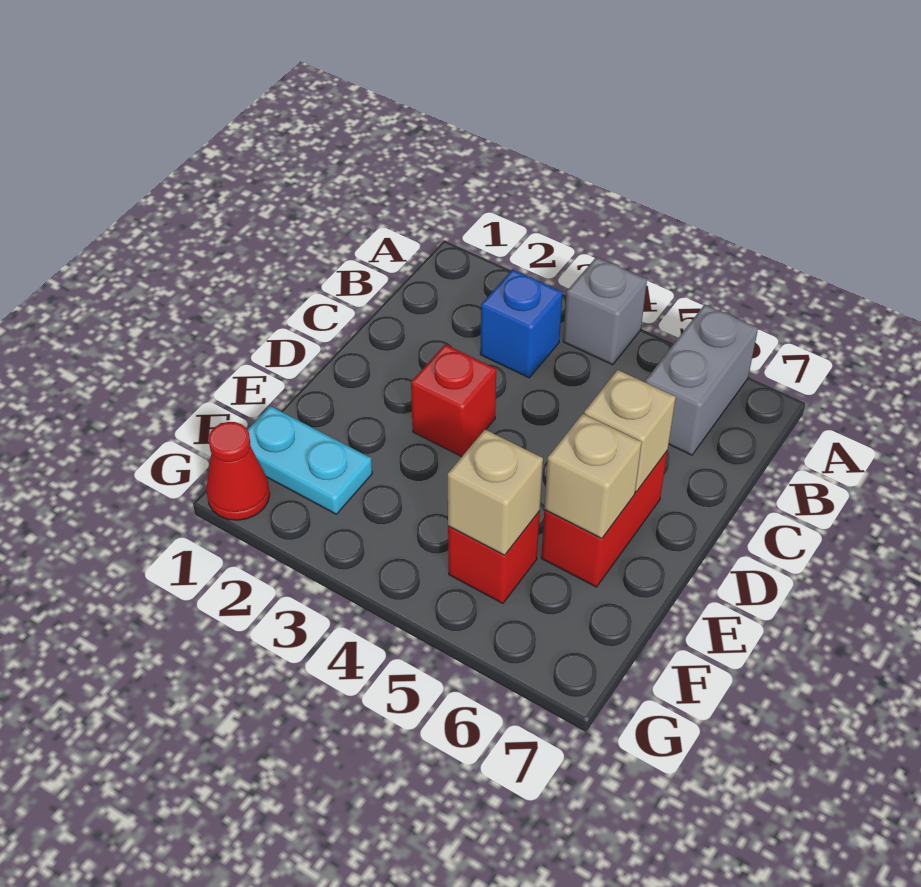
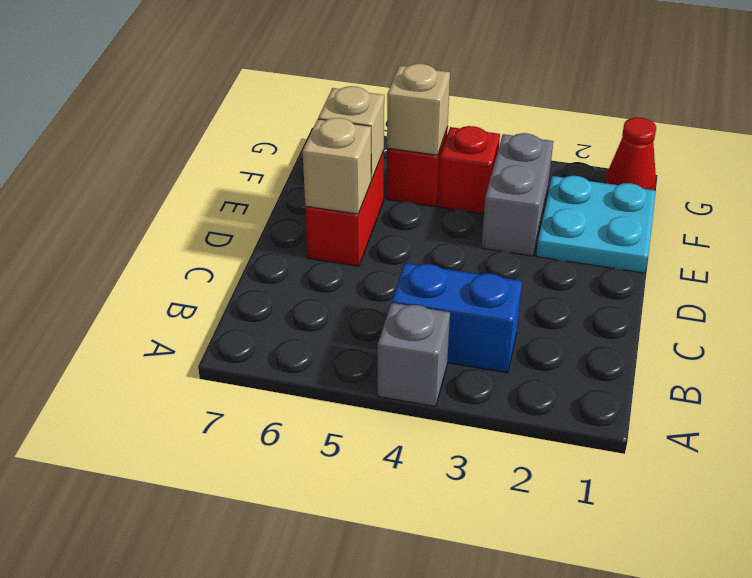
grey 1x2 brick [645,305,758,455] -> grey 1x2 brick moved to [481,133,553,256]
blue 1x1 brick [480,269,563,378] -> blue 1x2 brick [392,263,522,373]
red 1x1 brick [411,344,496,457] -> red 1x1 brick moved to [438,126,500,214]
cyan 1x2 plate [247,406,372,514] -> cyan 2x2 plate [536,176,656,273]

